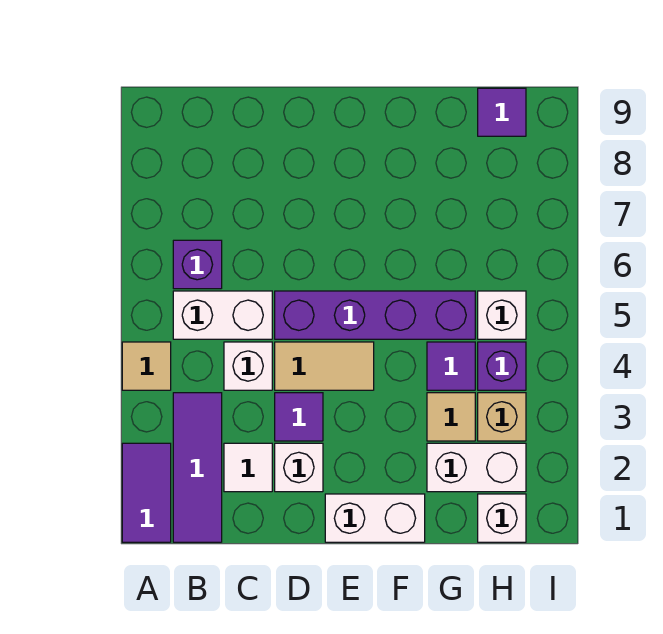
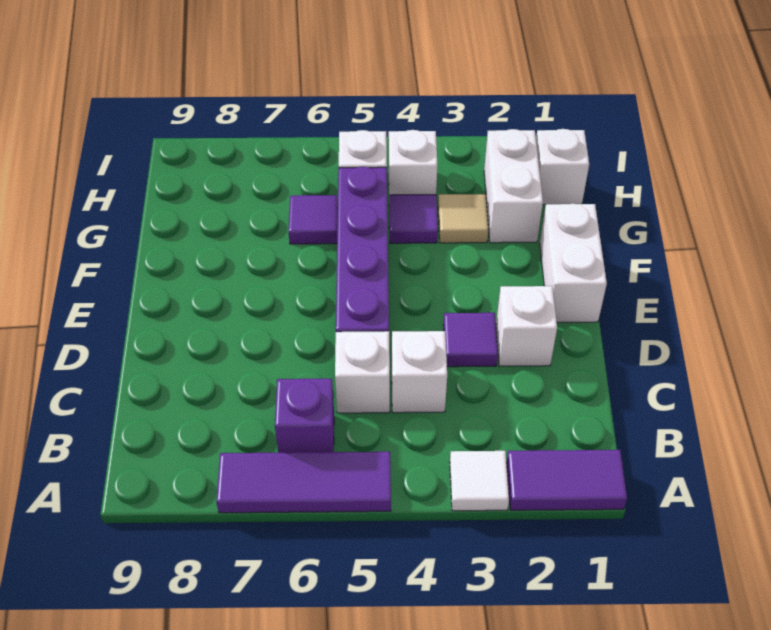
tan 1x1 tile [122,342,171,390] -> none
purple 1x3 tile [173,393,222,542] -> purple 1x3 tile moved to [216,452,391,513]
white 1x2 brick [173,291,272,339] -> white 1x1 brick [335,331,390,413]
white 1x1 tile [224,443,272,492] -> white 1x1 tile moved to [450,451,509,511]
tan 1x2 tile [275,342,374,390] -> none
tan 1x1 brick [478,393,526,441] -> none
purple 1x1 brick [478,342,526,390] -> white 1x1 brick [389,130,438,195]
purple 1x1 tile [478,88,526,136] -> purple 1x1 tile moved to [289,195,338,244]

